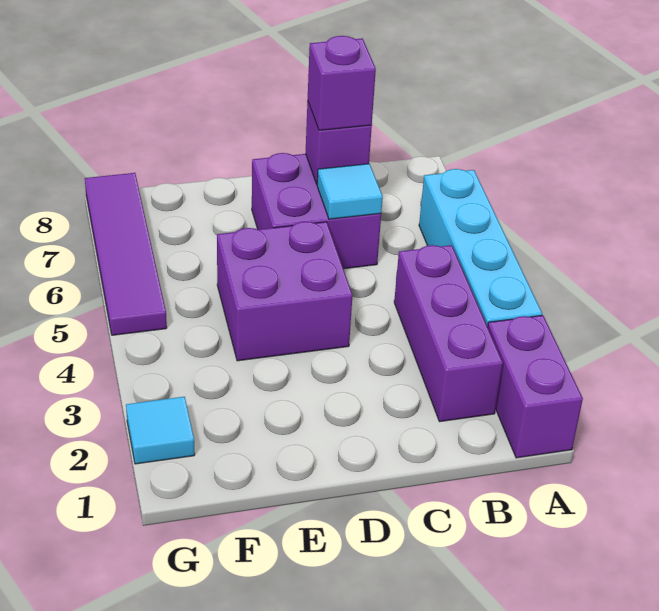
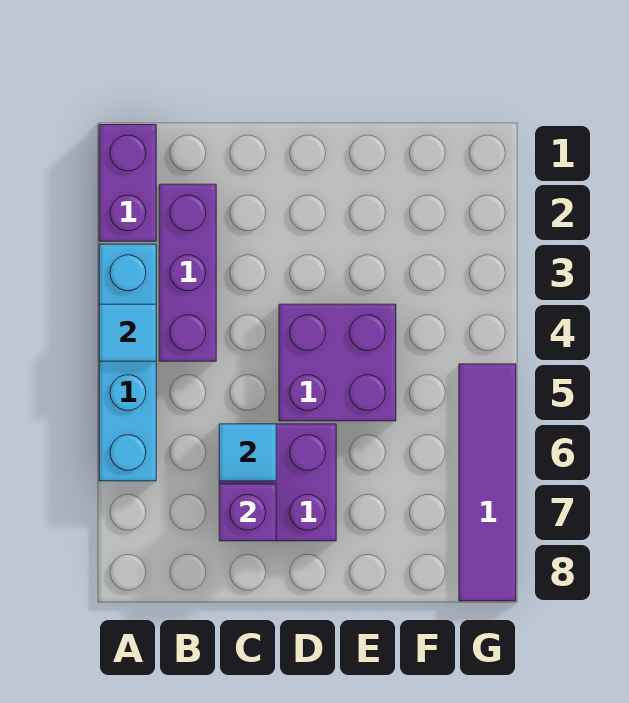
purple 1x1 brick [308,36,376,130] -> none
cyan 1x1 tile [126,397,195,464] -> cyan 1x1 tile moved to [99,304,156,361]

